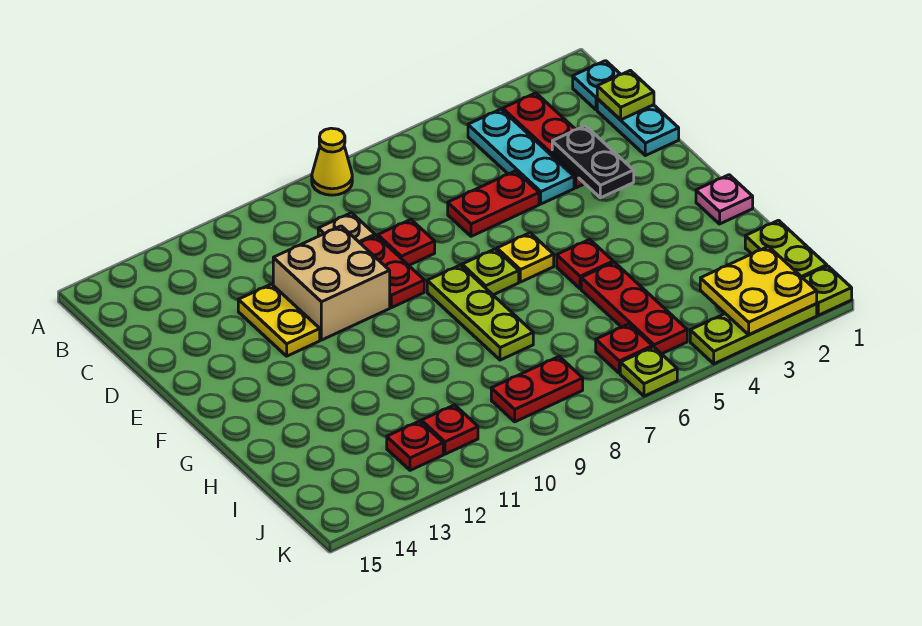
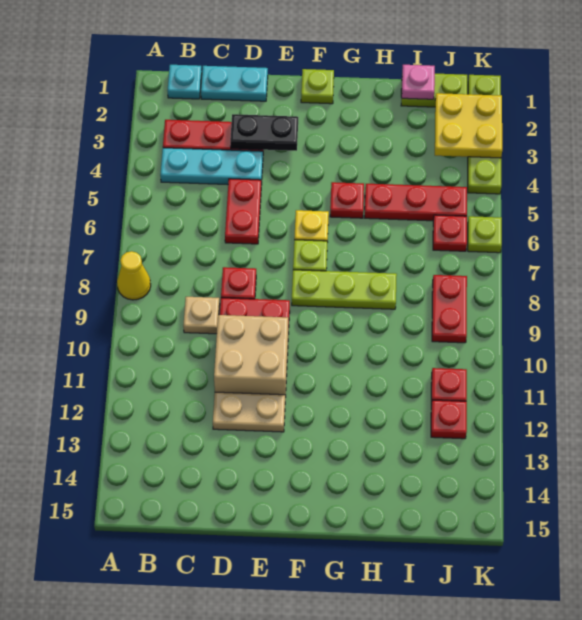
lime 1x1 plate [597,70,654,120] -> lime 1x1 plate moved to [301,69,334,104]
yellow 1x2 plate [238,284,320,356] -> tan 1x2 plate [213,392,285,432]
pink 1x1 plate [696,175,753,224] -> pink 1x1 plate moved to [402,65,435,99]

